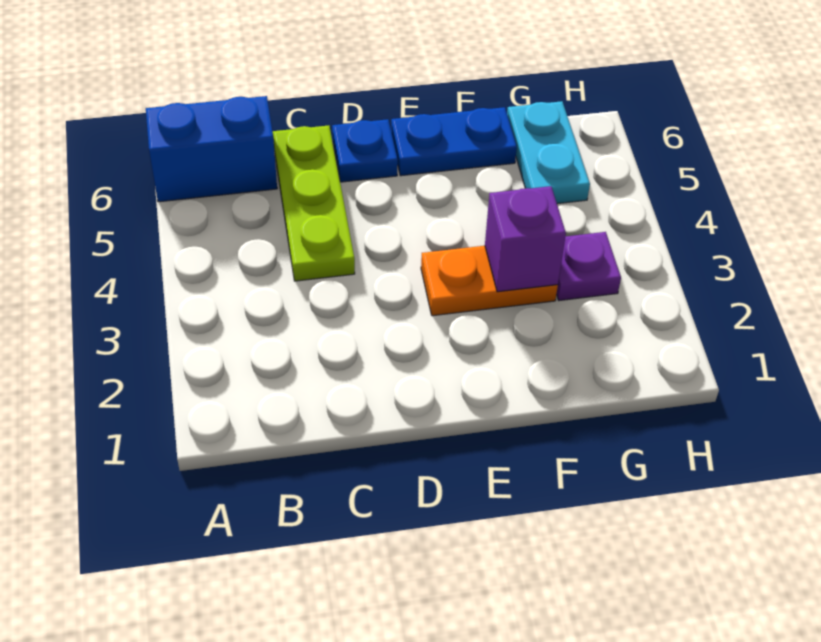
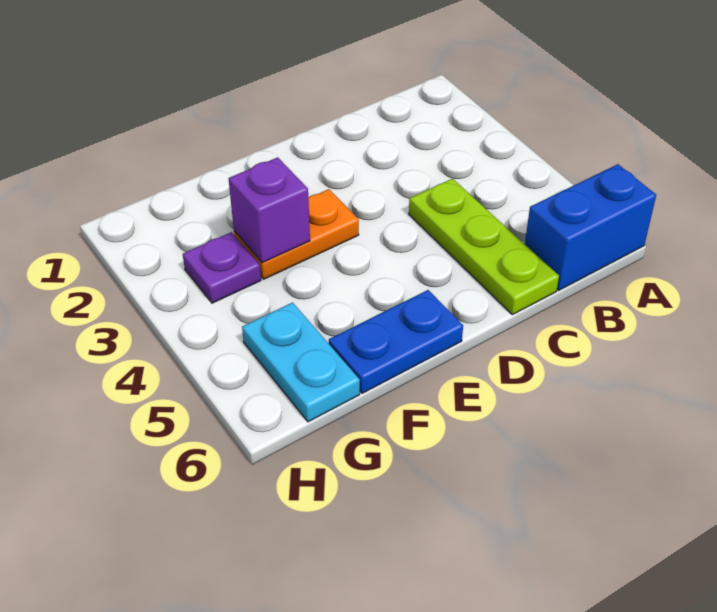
blue 1x1 plate [332,119,398,182] -> none

